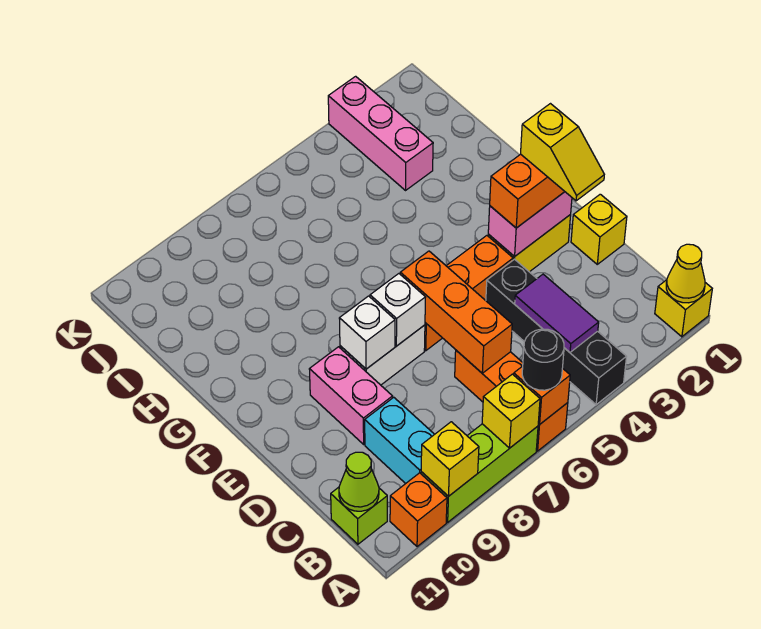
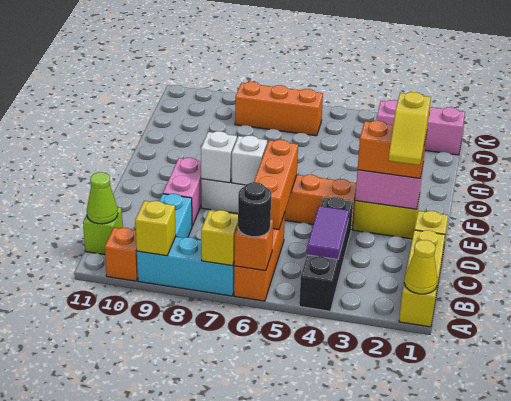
yellow 1x1 brick [655,280,712,337] -> yellow 1x3 brick [399,230,445,327]
lime 1x3 brick [421,424,538,522] -> cyan 1x3 brick [137,237,234,296]
pink 1x3 brick [328,76,433,190] -> pink 1x3 brick turned to [377,100,465,155]
none -> orange 1x3 brick [235,82,323,136]

